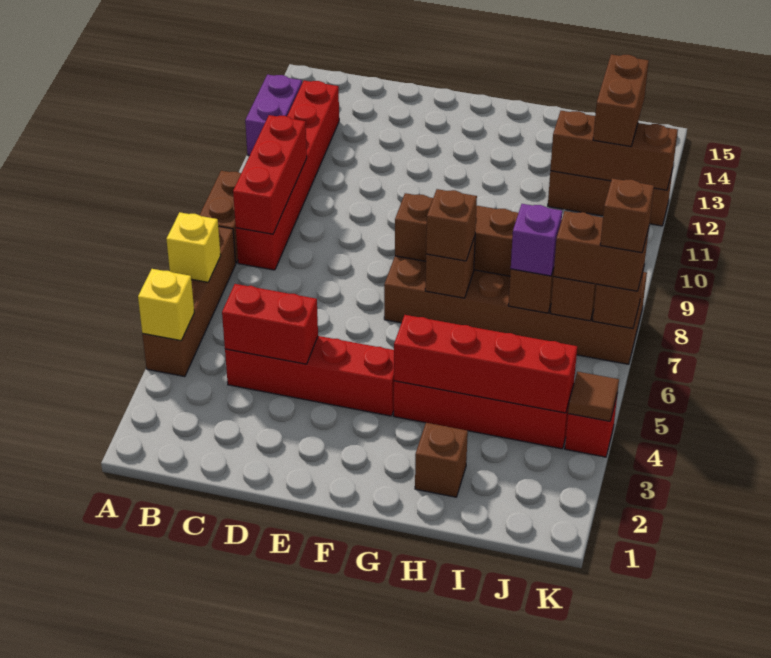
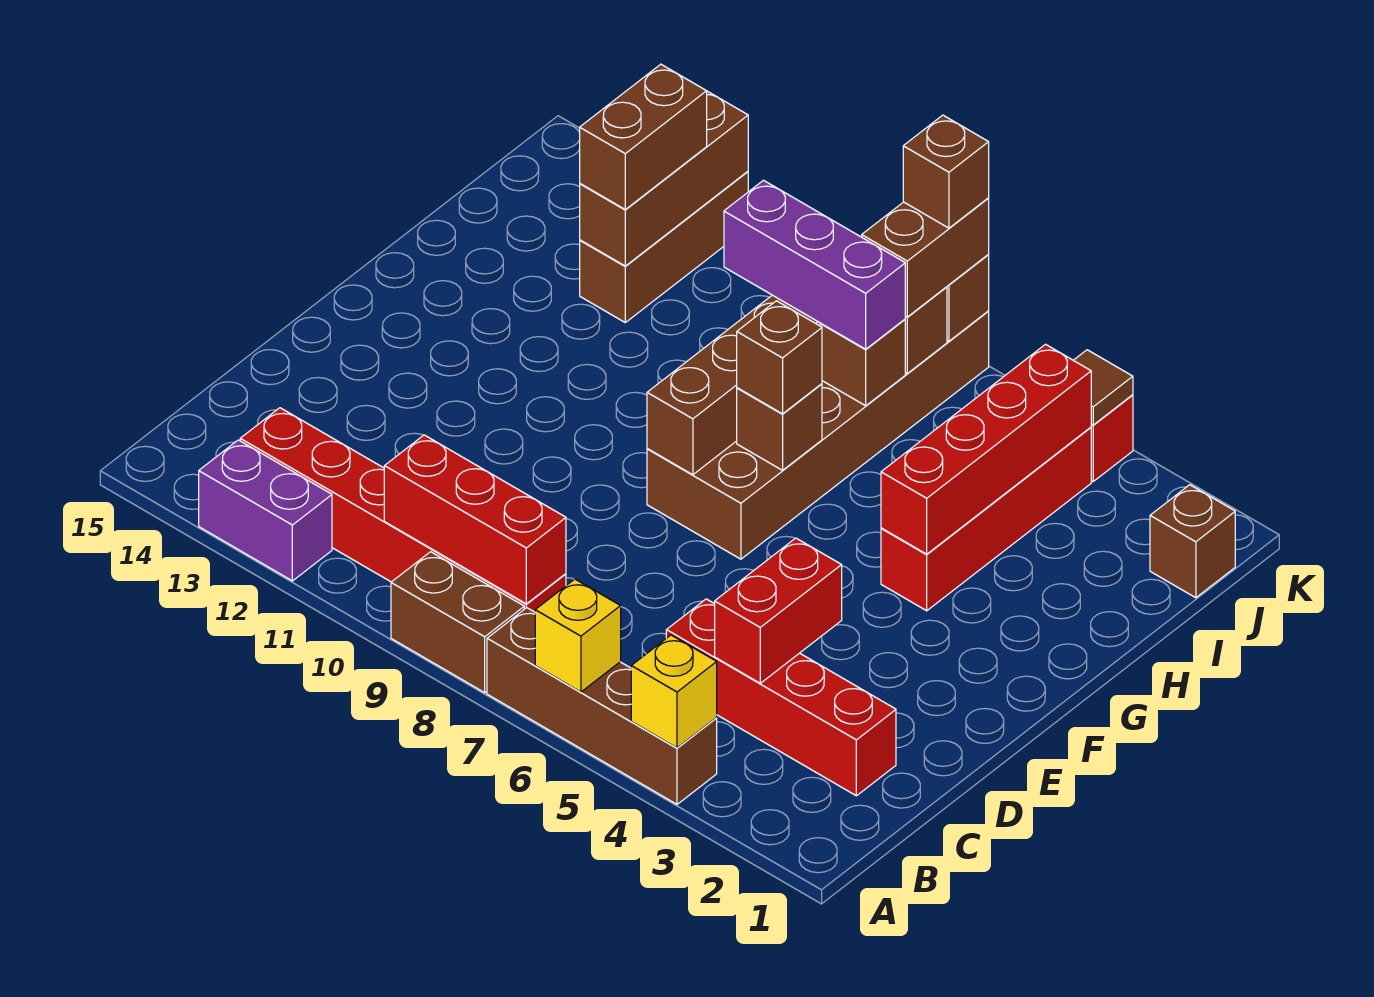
red 1x4 brick [225,336,394,416] -> red 1x4 brick turned to [666,599,896,796]
brown 1x1 brick [415,423,468,497] -> brown 1x1 brick moved to [1150,485,1235,598]
purple 1x1 brick [511,204,562,276] -> purple 1x3 brick [724,180,905,349]
brown 1x2 brick [593,54,649,146] -> brown 1x2 brick turned to [580,64,707,209]

